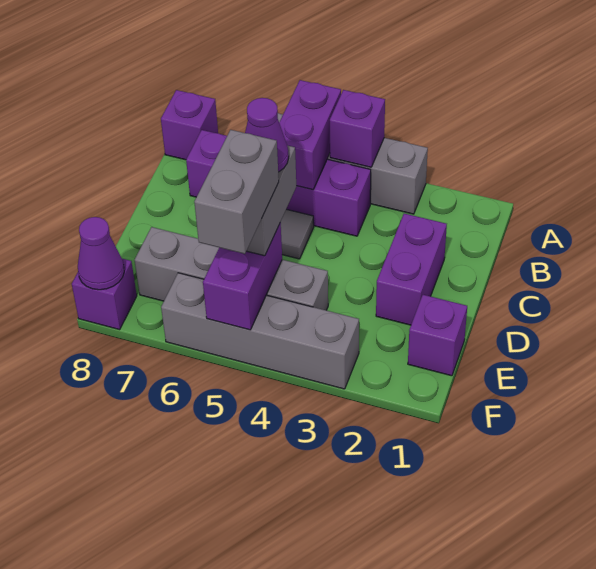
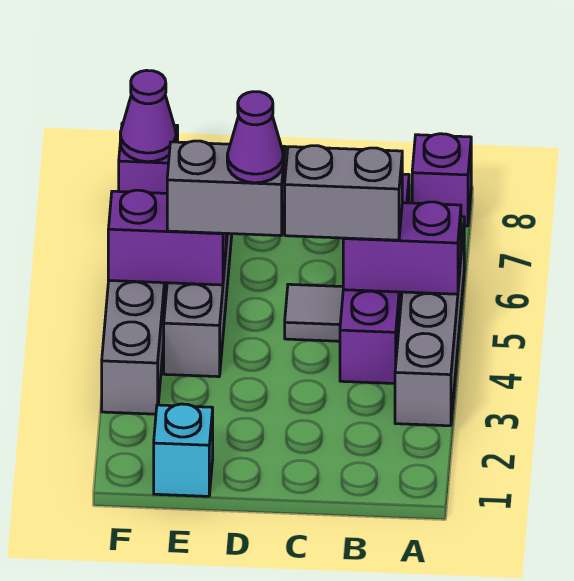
purple 1x1 brick [330,90,385,167] -> none
purple 1x2 brick [376,214,447,325] -> none
purple 1x1 brick [408,295,467,376] -> cyan 1x1 brick [154,404,213,496]
grey 1x2 brick [194,130,279,254] -> grey 1x2 brick moved to [285,146,402,240]

